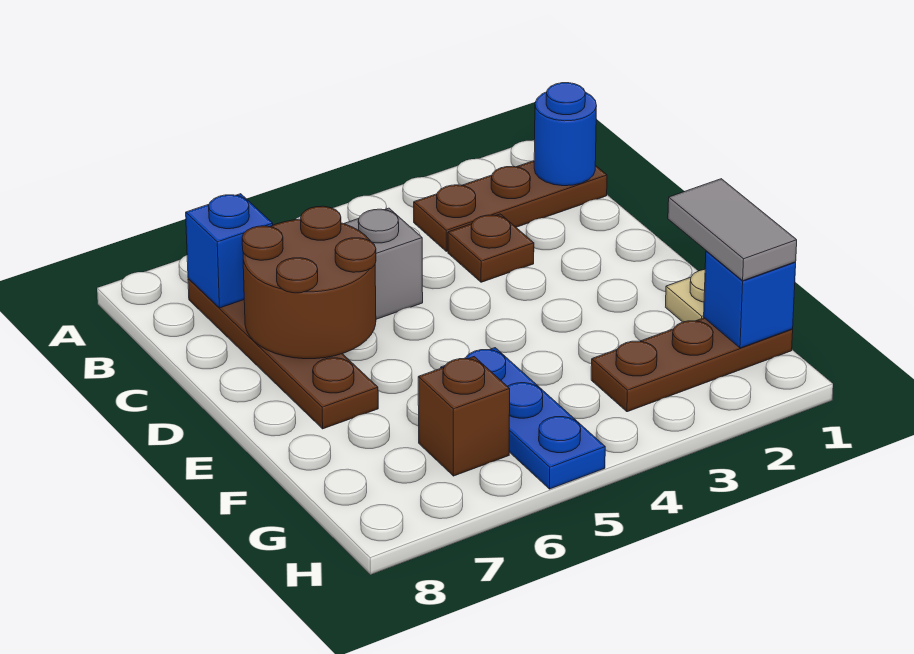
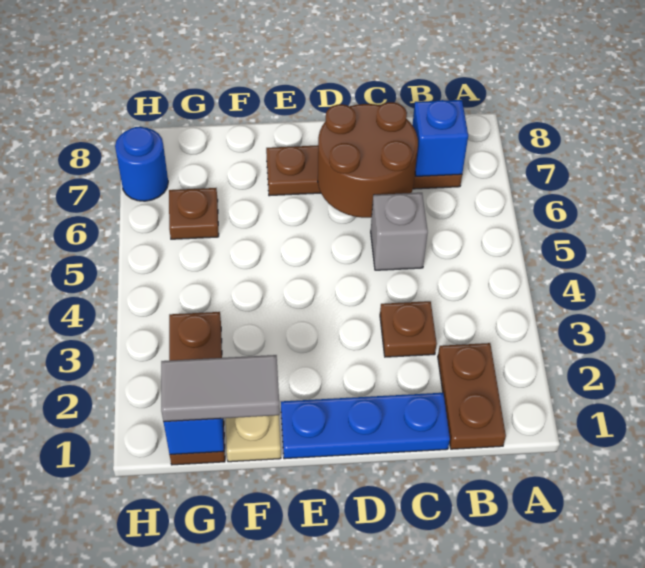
brown 1x3 plate [414,161,607,251] -> brown 1x2 plate [438,343,506,449]
blue 1x1 round brick [534,83,596,186] -> blue 1x1 round brick moved to [115,127,168,201]
blue 1x3 plate [441,348,605,489] -> blue 1x3 plate moved to [281,393,450,459]
brown 1x1 brick [418,357,510,476] -> brown 1x1 plate [169,188,219,239]

